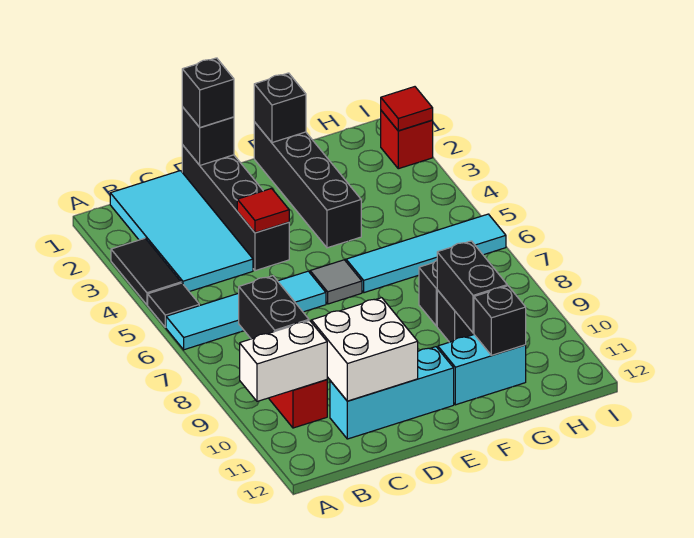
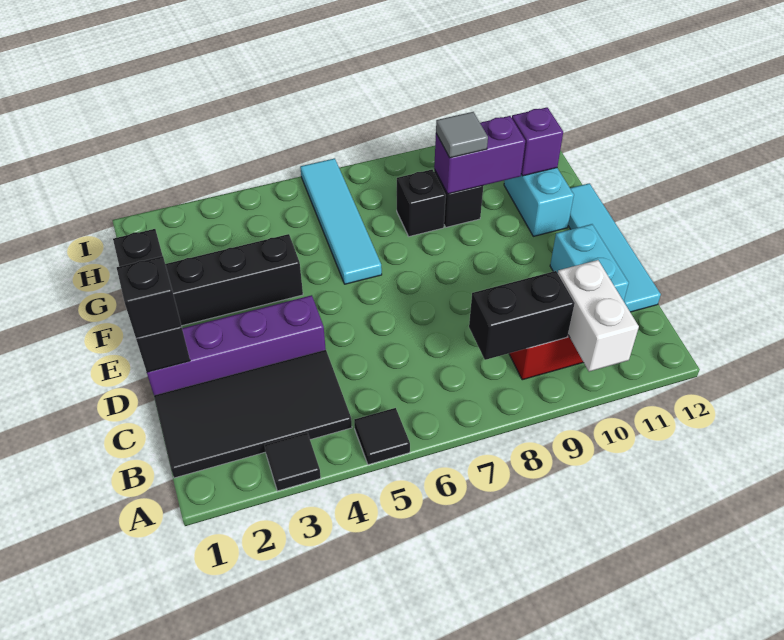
black 1x2 tile [111,238,181,305] -> black 1x1 tile [265,433,321,491]
cyan 1x4 tile [166,271,326,350] -> cyan 1x4 tile moved to [568,183,661,312]
cyan 2x4 tile [110,171,253,292] -> black 2x4 tile [154,350,352,478]
white 2x2 brick [312,298,418,401] -> none
cyan 1x3 brick [330,347,454,439] -> cyan 1x2 brick [550,224,629,301]
black 1x4 brick [182,145,289,271] -> purple 1x4 brick [147,295,326,395]
red 1x1 tile [237,189,289,233] -> none
grey 1x1 tile [310,260,362,304] -> grey 1x1 tile moved to [436,112,488,158]
black 1x2 brick [437,241,507,333] -> purple 1x2 brick [434,116,525,194]
black 1x1 brick [474,286,526,355] -> purple 1x1 brick [512,107,563,176]
red 1x1 brick [381,111,433,169] -> none
red 1x1 tile [381,87,433,131] -> none

